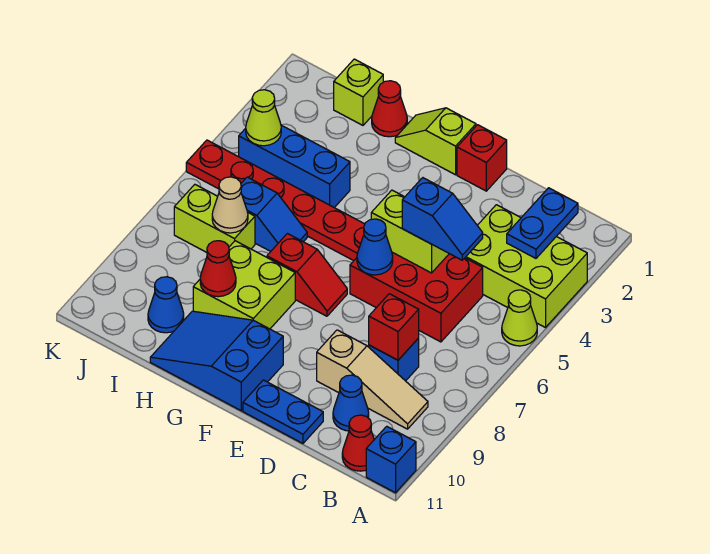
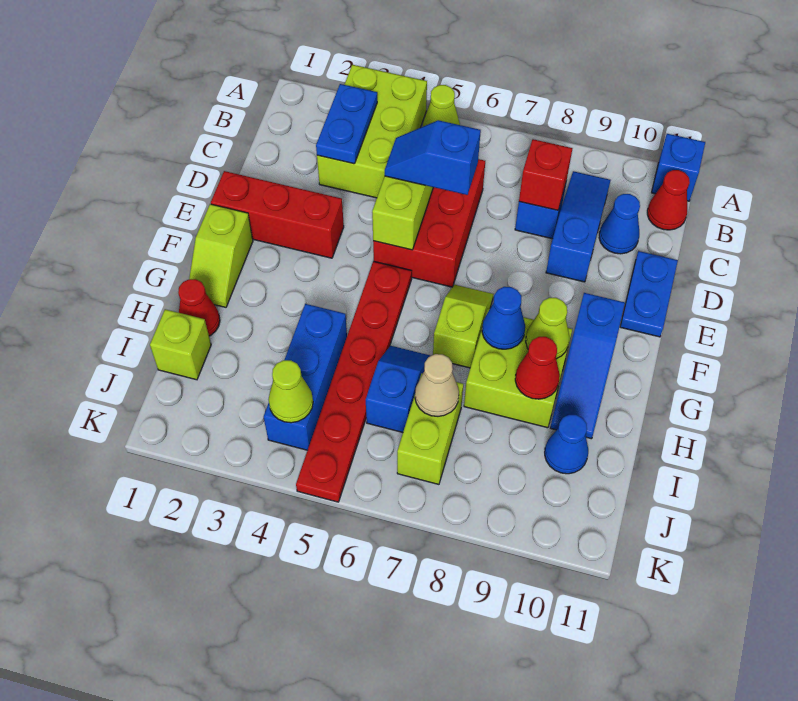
blue 1x2 plate [507,188,578,258] -> blue 1x2 plate turned to [316,84,377,164]
tan 1x3 slope [317,330,428,429] -> blue 1x3 slope [546,171,611,282]
blue 1x2 slope [402,178,483,260] -> blue 1x2 slope turned to [385,120,481,195]
red 1x1 brick [457,125,507,191] -> red 1x3 brick [211,171,344,258]
blue 1x1 cone [357,219,393,275] -> blue 1x1 cone moved to [482,287,525,349]
red 1x2 slope [267,234,347,316] -> lime 1x2 slope [433,285,493,368]
blue 2x3 slope [150,311,283,411] -> blue 1x3 slope [550,293,625,439]
none -> lime 1x1 cone [526,298,569,359]

